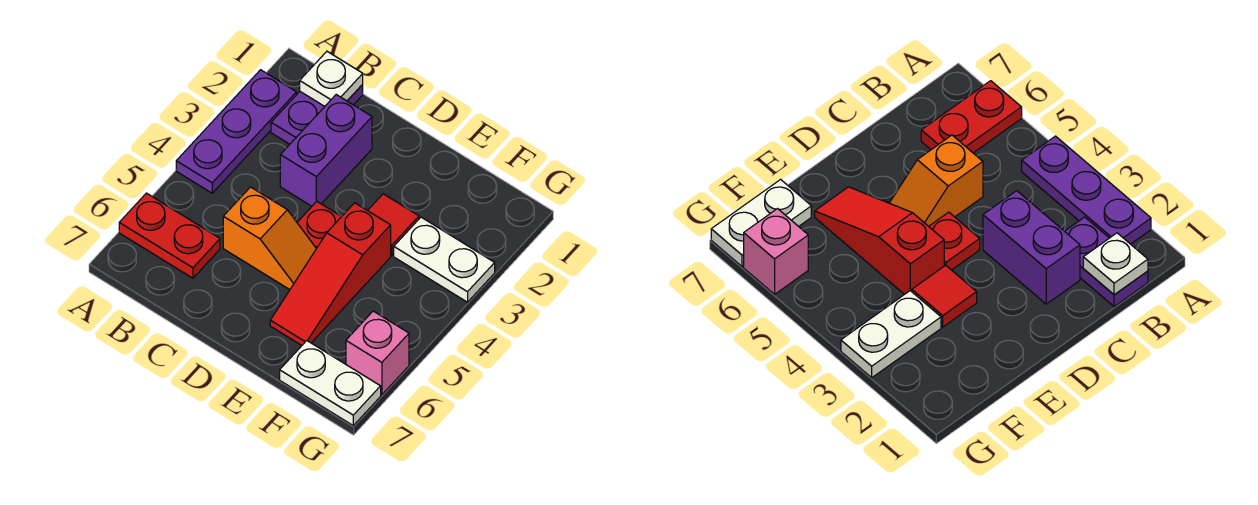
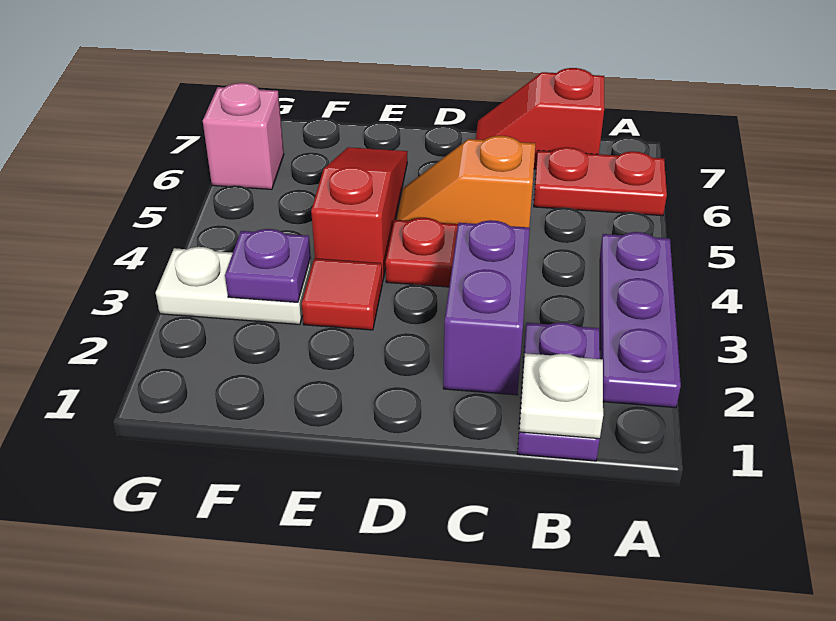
none -> red 1x2 slope [476,68,604,169]
none -> purple 1x1 plate [225,229,311,302]
white 1x2 plate [280,341,381,425] -> none

